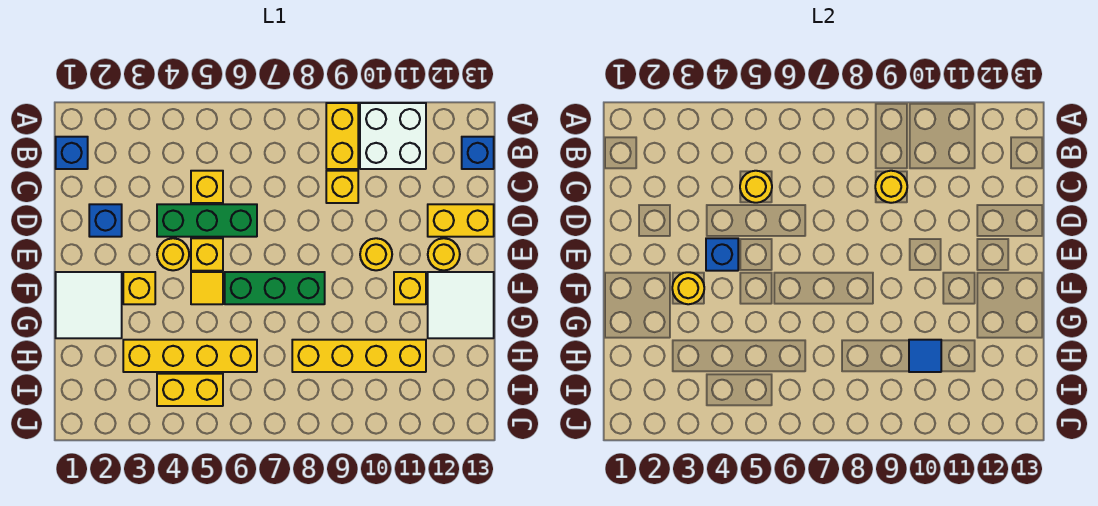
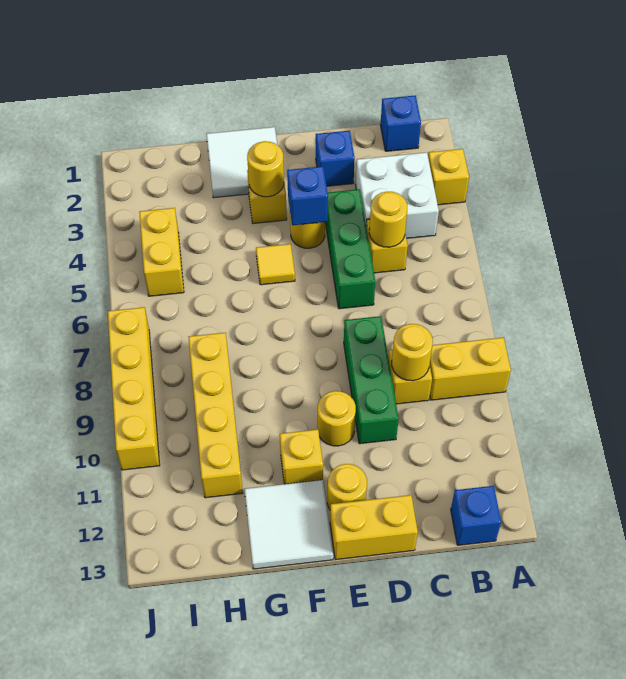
white 2x2 brick [360,103,426,169] -> white 2x2 brick moved to [355,152,439,238]
yellow 1x2 brick [428,204,494,237] -> yellow 1x2 brick turned to [330,495,418,560]
yellow 1x1 brick [191,238,223,271] -> yellow 1x1 brick moved to [428,149,469,205]
green 1x3 brick [225,272,325,304] -> green 1x3 brick moved to [344,316,399,444]
yellow 1x4 brick [123,340,257,372] -> yellow 1x4 brick moved to [108,307,160,470]
blue 1x1 tile [909,340,941,372] -> none

